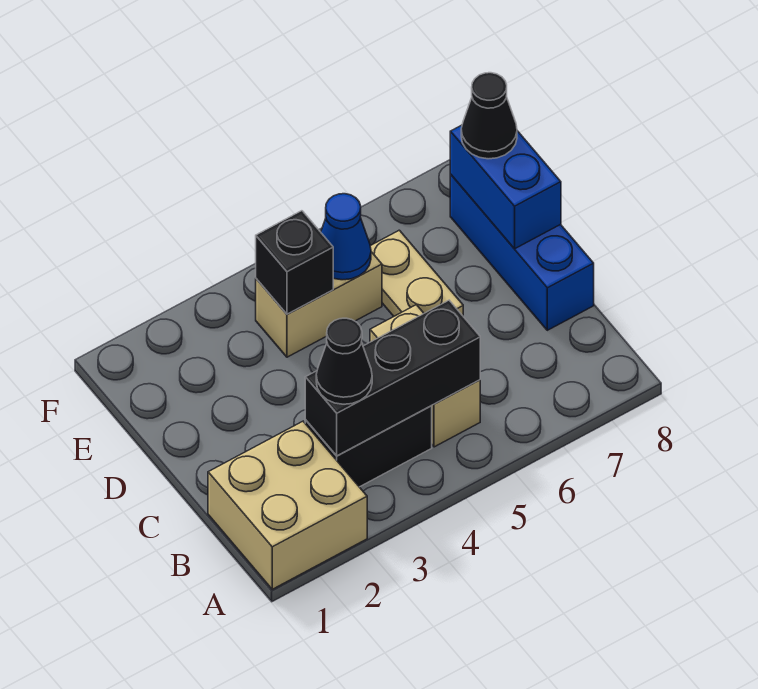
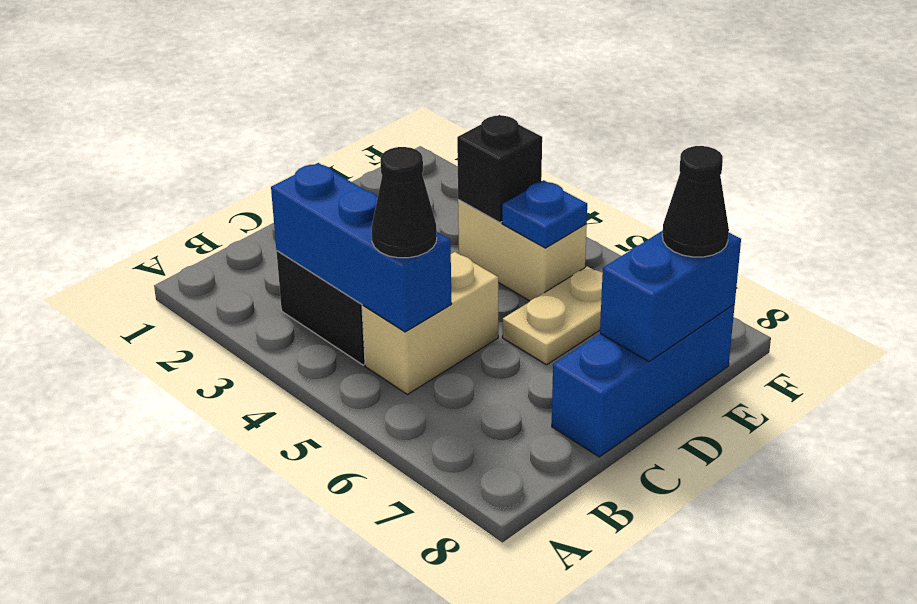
tan 2x2 brick [208,421,367,589] -> none
black 1x3 brick [305,300,480,456] -> blue 1x3 brick [271,163,452,332]
black 1x1 cone [316,318,372,404] -> black 1x1 cone moved to [372,147,437,258]
blue 1x1 cone [321,194,371,280] -> blue 1x1 plate [502,180,587,248]

